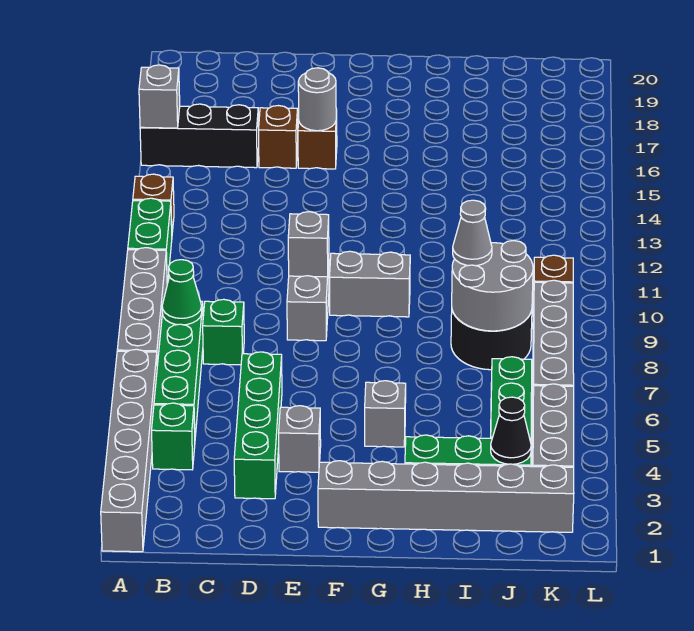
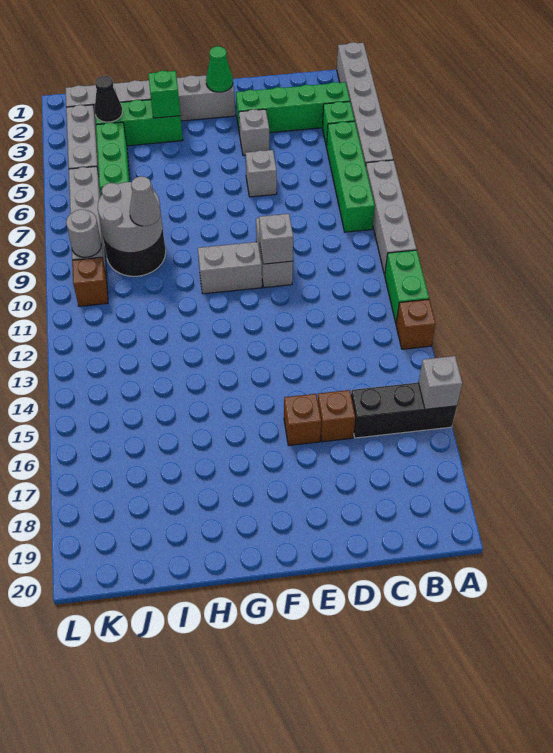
green 1x1 cone [162,260,202,325] -> green 1x1 cone moved to [206,46,233,92]
green 1x1 brick [203,299,244,365] -> green 1x1 brick moved to [148,71,180,118]
green 1x4 brick [234,352,282,499] -> green 1x4 brick turned to [236,82,350,134]
grey 1x1 round brick [298,68,336,131] -> grey 1x1 round brick moved to [66,209,101,257]
grey 1x1 brick [365,381,406,447] -> grey 1x1 brick moved to [245,150,277,197]

